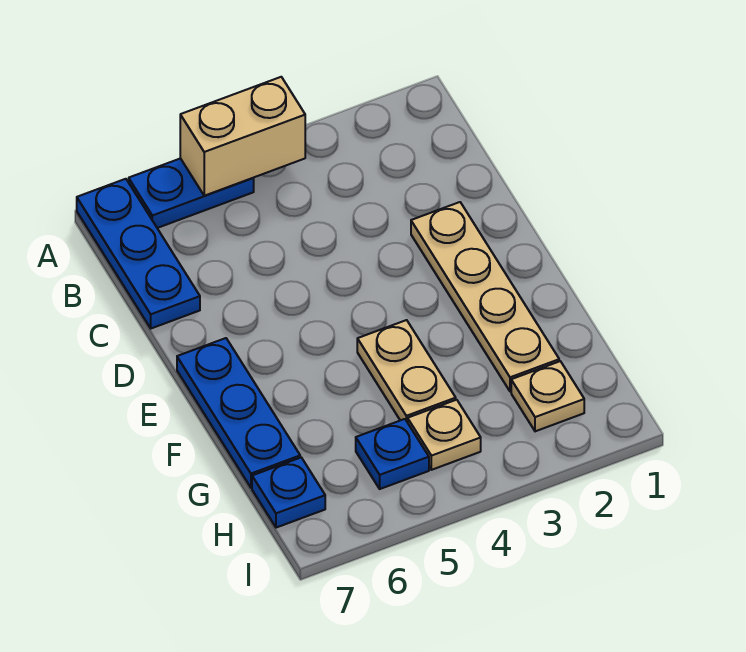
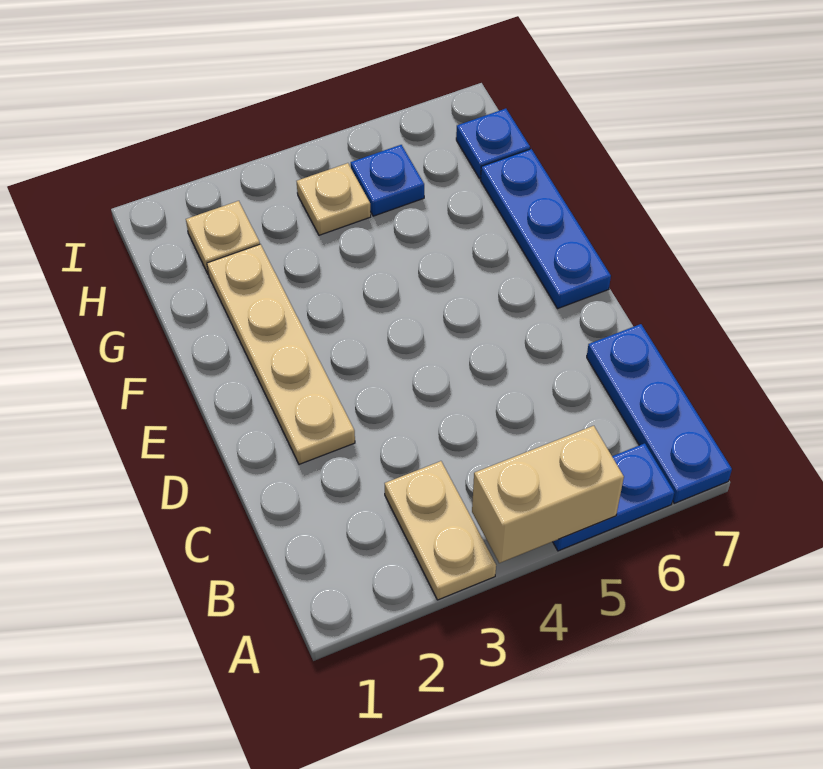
tan 1x2 plate [357,320,456,422] -> tan 1x2 plate moved to [385,461,496,600]

